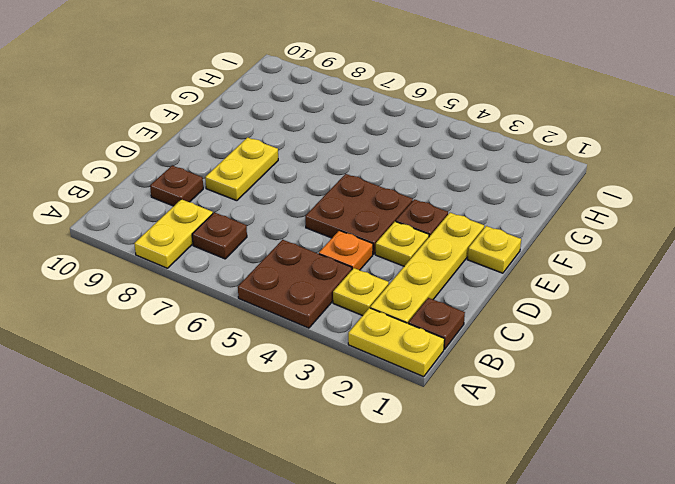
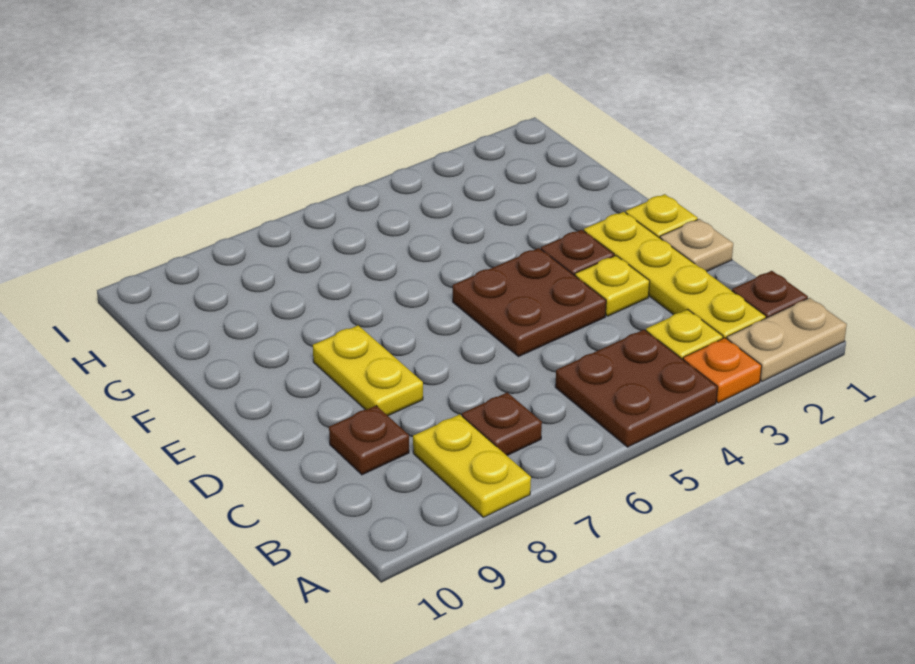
yellow 1x2 plate [348,308,445,377] -> tan 1x2 plate [727,298,847,382]
orange 1x1 plate [319,230,373,270] -> orange 1x1 plate moved to [683,338,762,403]
none -> tan 1x1 plate [660,219,733,272]

